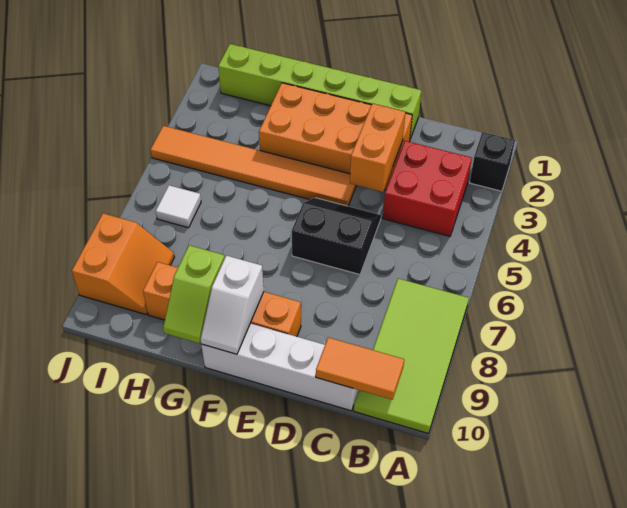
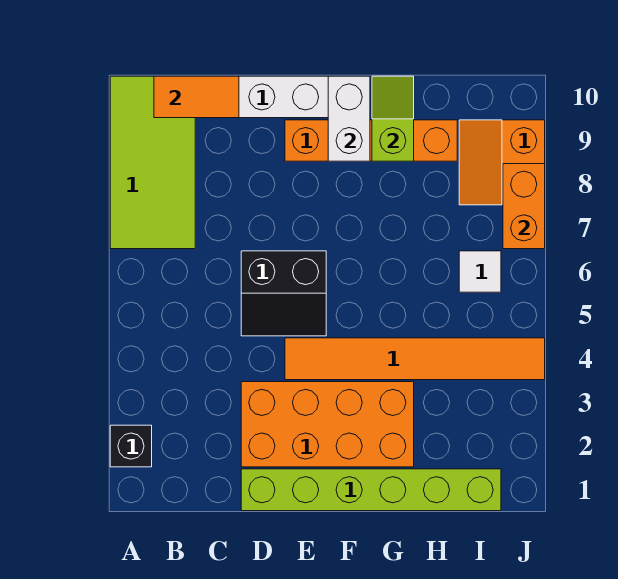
red 2x2 brick [383,141,472,236] -> none
orange 1x2 brick [350,104,405,192] -> orange 1x2 brick moved to [503,164,545,249]
white 1x2 slope [201,256,264,354] -> white 1x2 brick [328,76,370,161]

